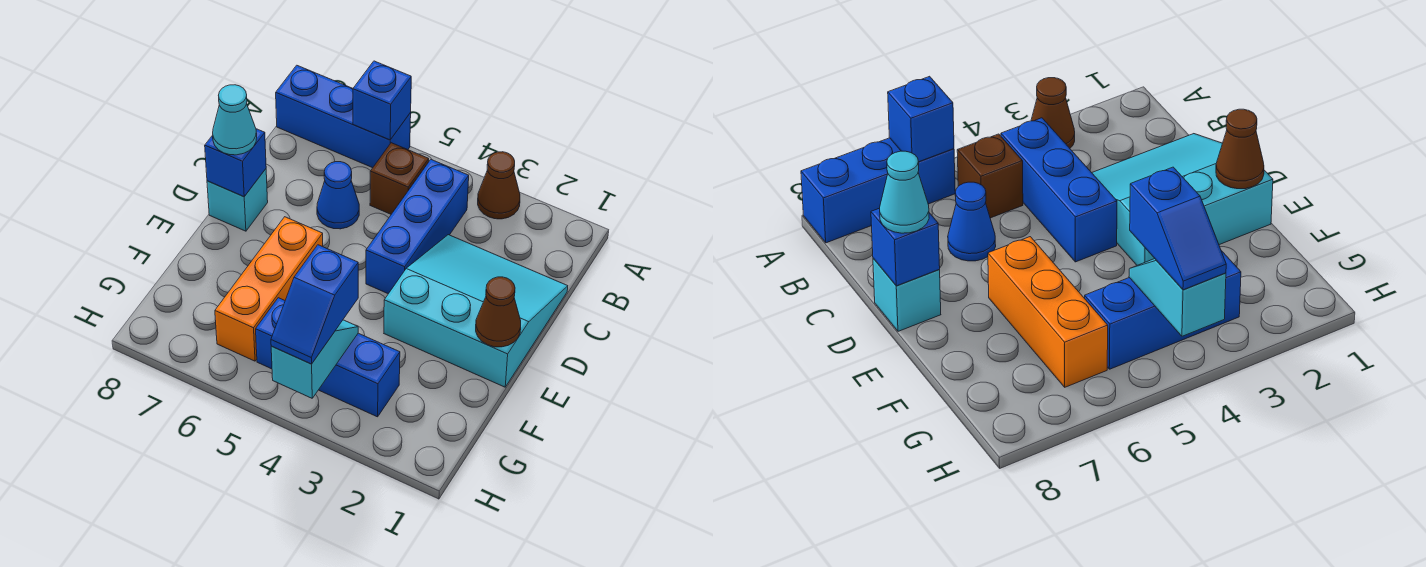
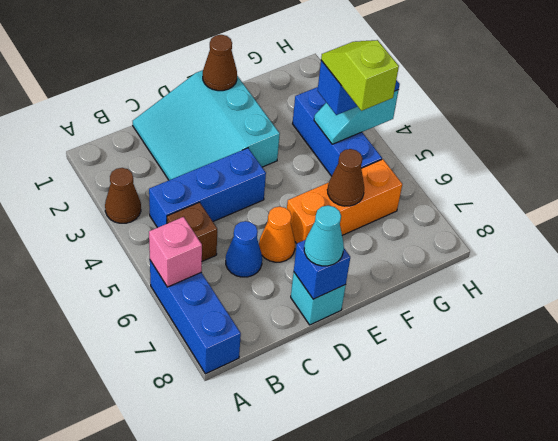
blue 1x1 brick [353,61,411,140] -> pink 1x1 brick [149,217,202,287]
none -> orange 1x1 cone [259,206,295,262]
none -> brown 1x1 cone [327,149,364,206]
none -> lime 1x2 slope [321,40,399,111]

